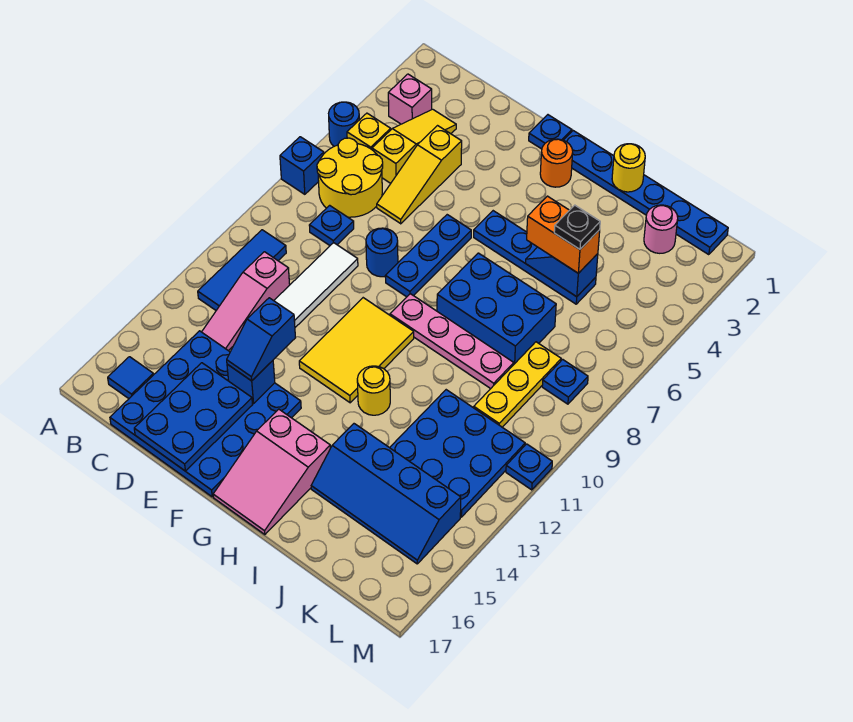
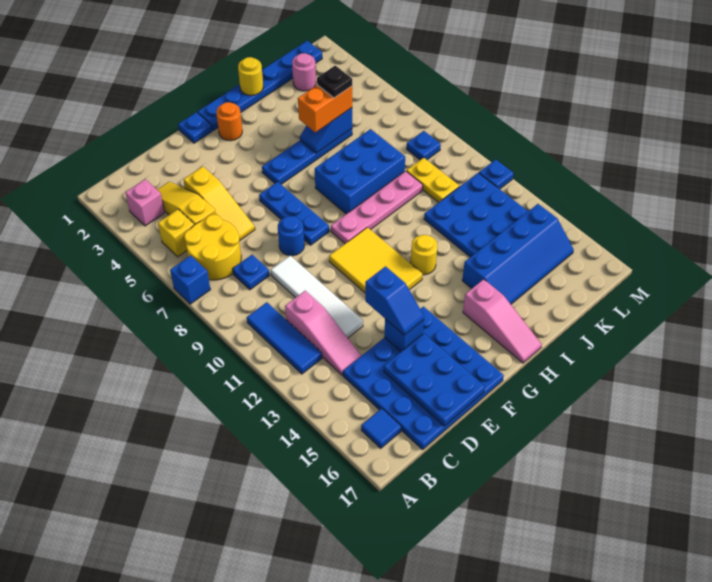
blue 1x1 round brick [329,102,359,146] -> none
pink 2x3 slope [213,409,330,535] -> pink 1x3 slope [463,279,542,363]
yellow 1x3 plate [474,342,561,427] -> yellow 1x2 plate [406,158,459,202]

